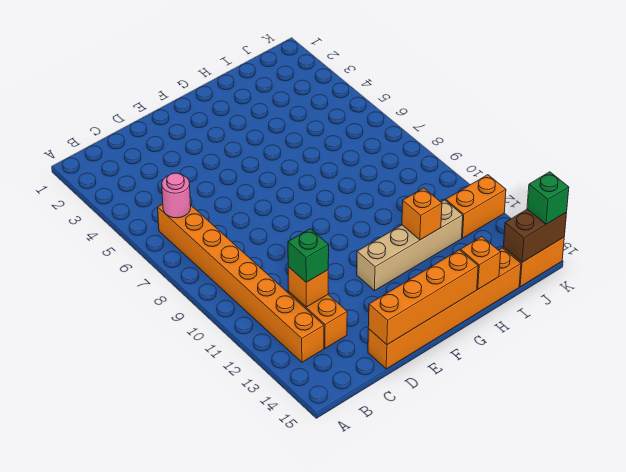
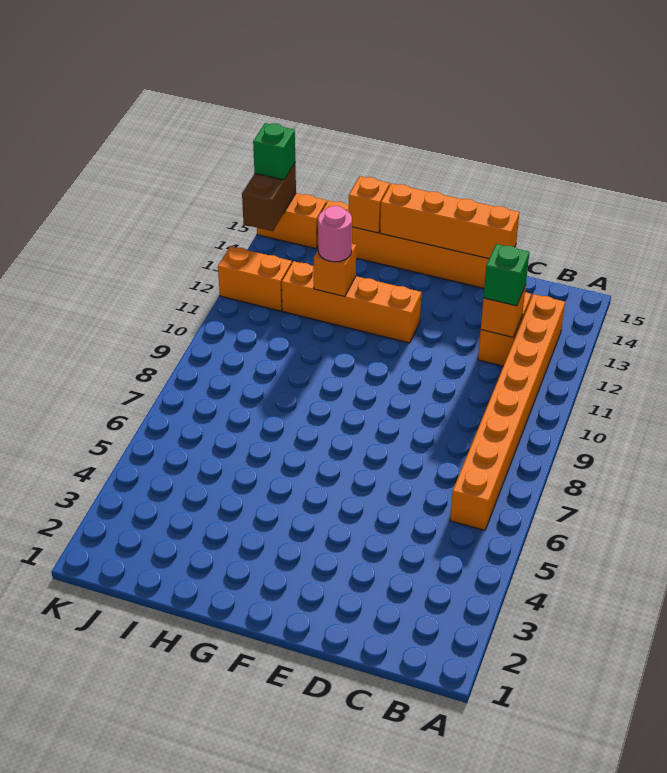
pink 1x1 round brick [162,173,191,218] -> pink 1x1 round brick moved to [318,206,352,262]
tan 1x4 brick [357,200,463,291] -> orange 1x4 brick [282,261,421,343]
brown 1x2 brick [503,209,567,262] -> brown 1x2 brick turned to [242,163,296,231]

